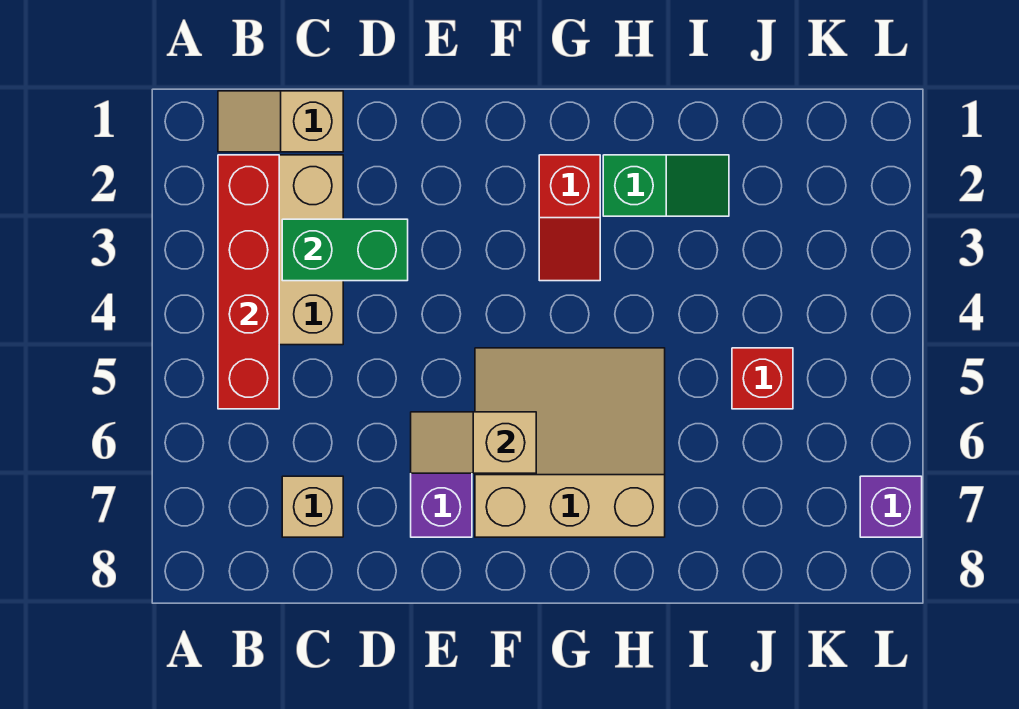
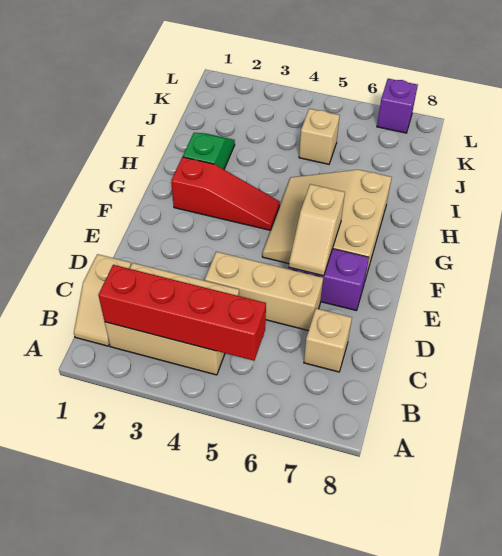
green 1x2 brick [282,219,408,281] -> none
none -> tan 1x3 brick [205,252,323,331]
red 1x2 slope [539,155,600,281] -> red 1x3 slope [171,157,280,230]
red 1x1 brick [732,348,793,409] -> tan 1x1 brick [299,109,340,164]

